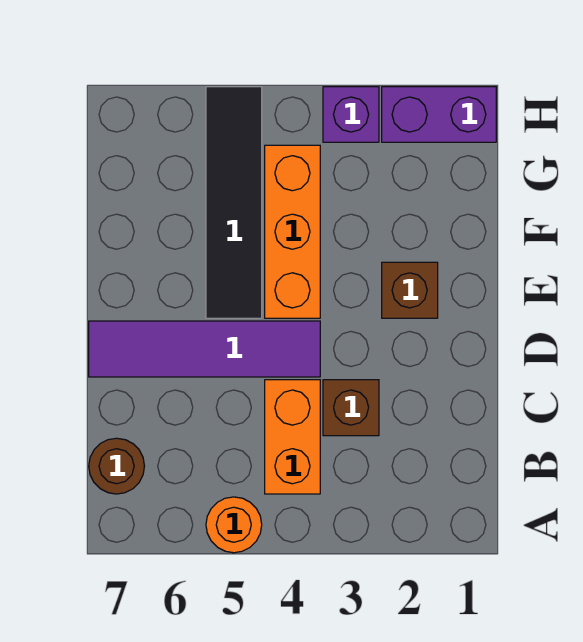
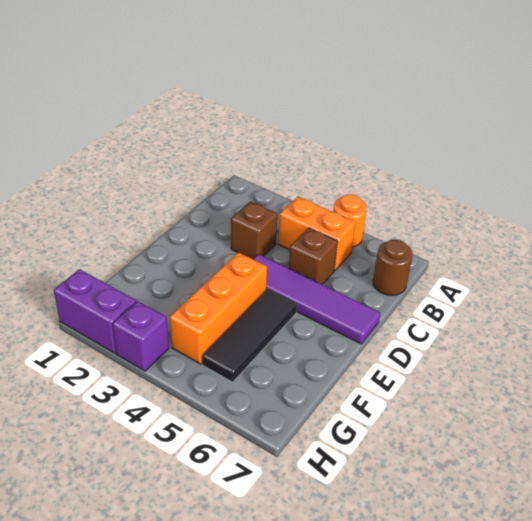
orange 1x2 brick [265,380,320,494] -> orange 1x2 brick turned to [278,197,355,271]
brown 1x1 brick [382,262,438,318] -> brown 1x1 brick moved to [289,228,338,285]
black 1x4 tile [206,87,262,318] -> black 1x3 tile [202,289,297,382]

